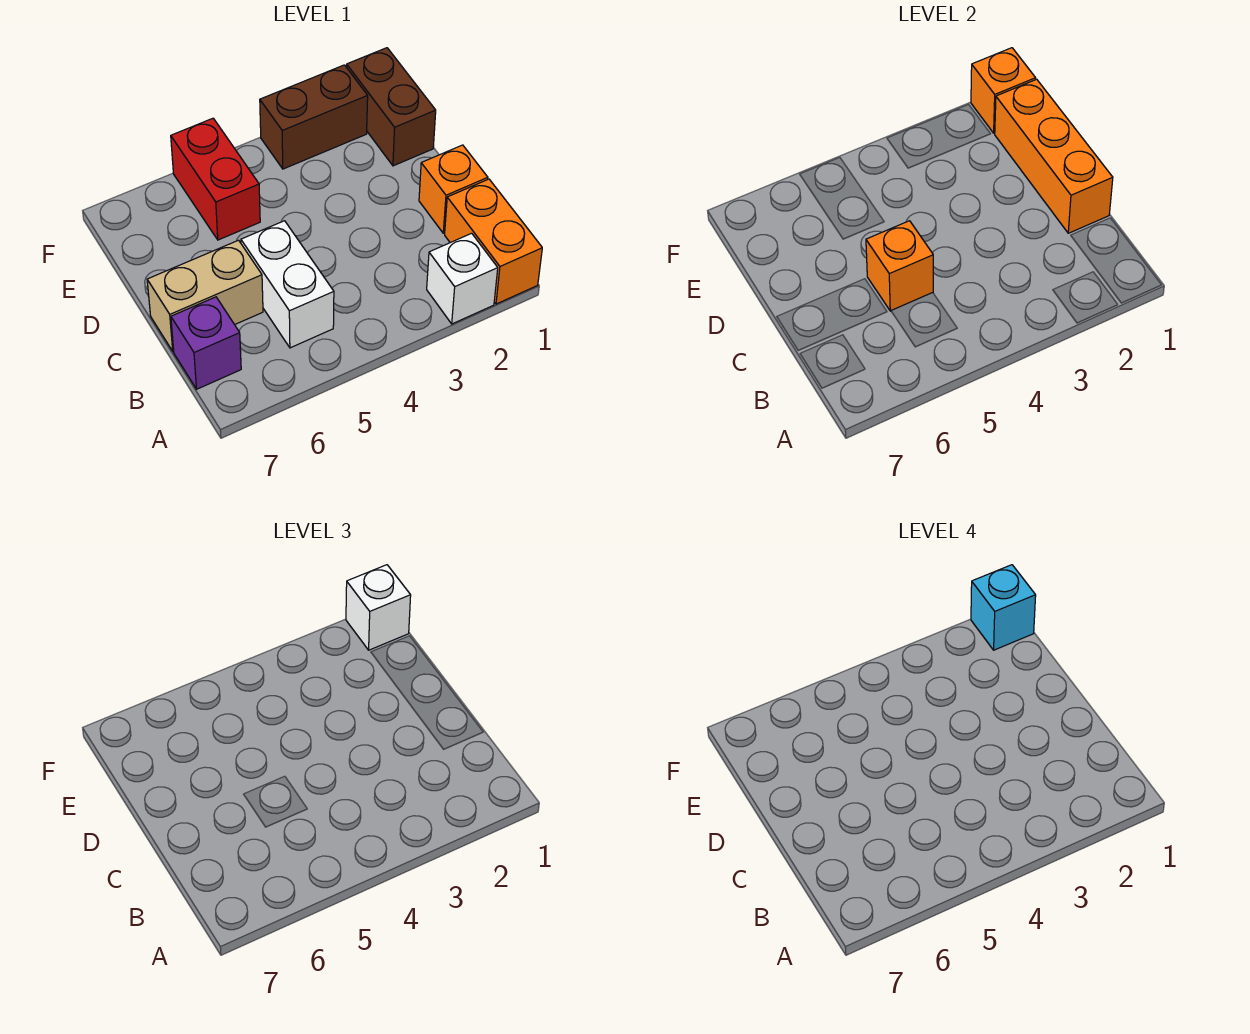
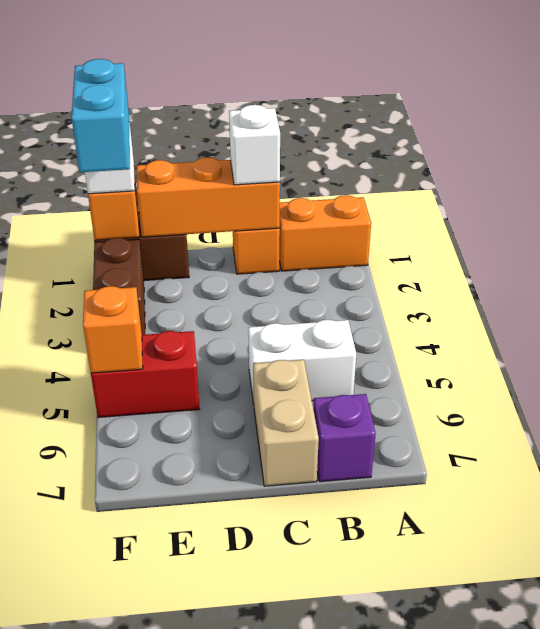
white 1x1 brick [427,233,498,324] -> white 1x1 brick moved to [229,105,280,185]
orange 1x1 brick [866,221,933,311] -> orange 1x1 brick moved to [83,286,143,373]
cyan 1x1 brick [971,565,1036,650] -> cyan 1x2 brick [72,59,130,172]

